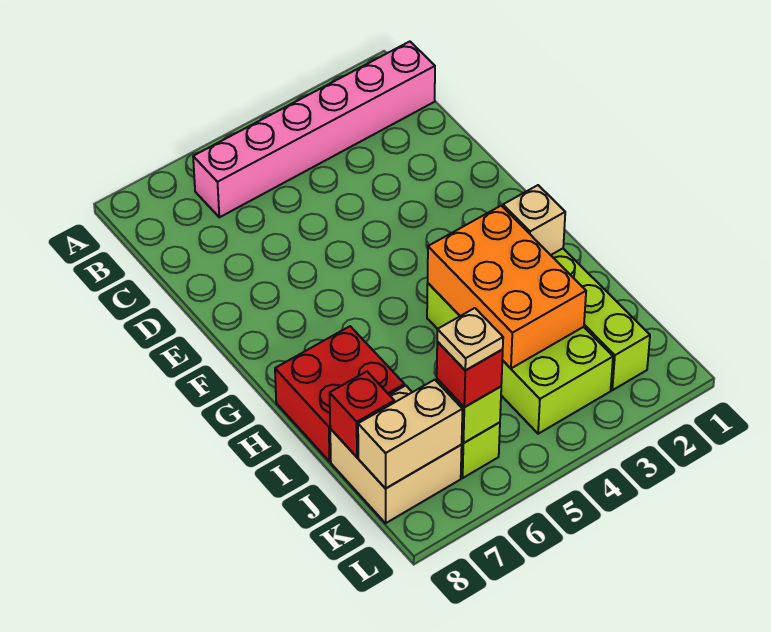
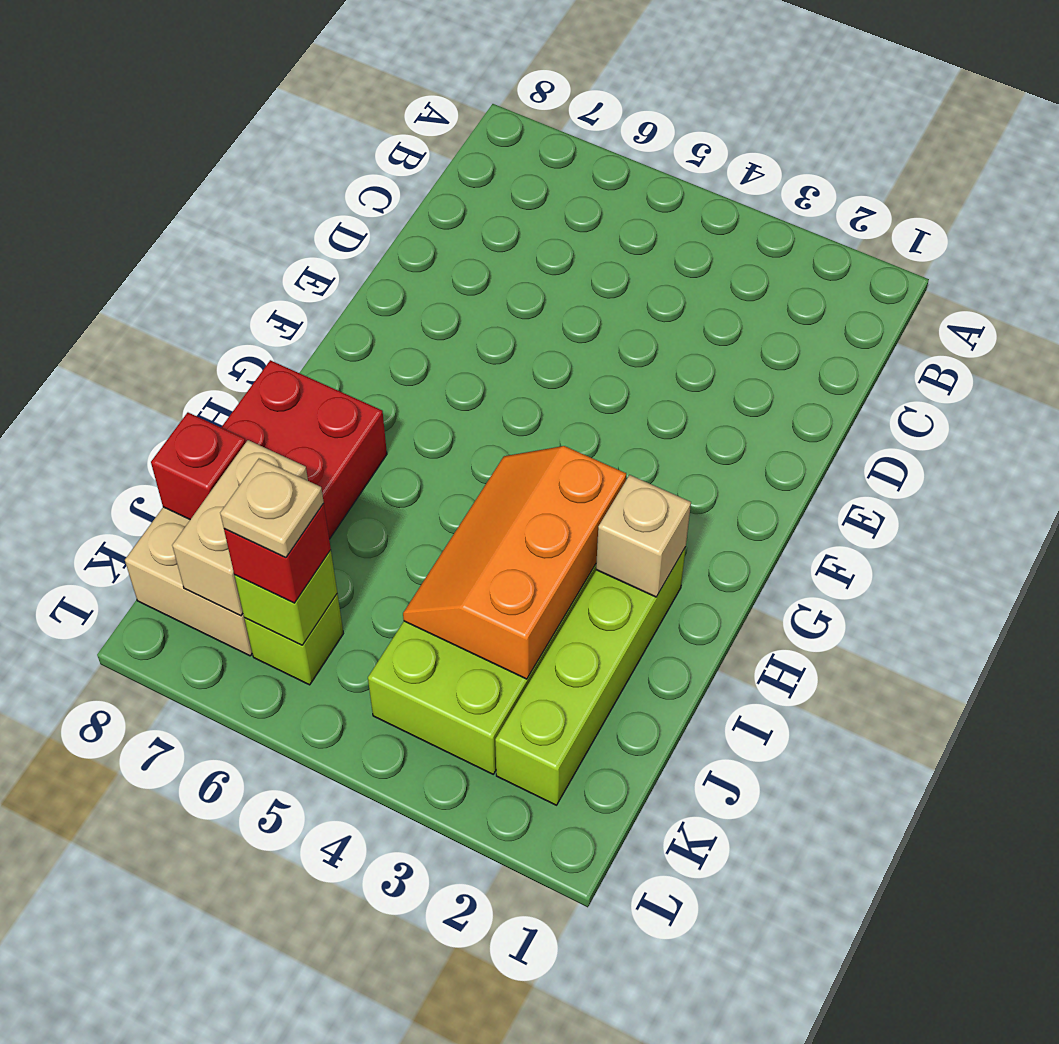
pink 1x6 brick [193,42,435,217] -> none
orange 2x3 brick [428,206,586,368] -> orange 2x3 slope [403,446,626,679]
tan 1x2 brick [358,380,462,488] -> tan 1x2 brick turned to [172,440,308,616]

